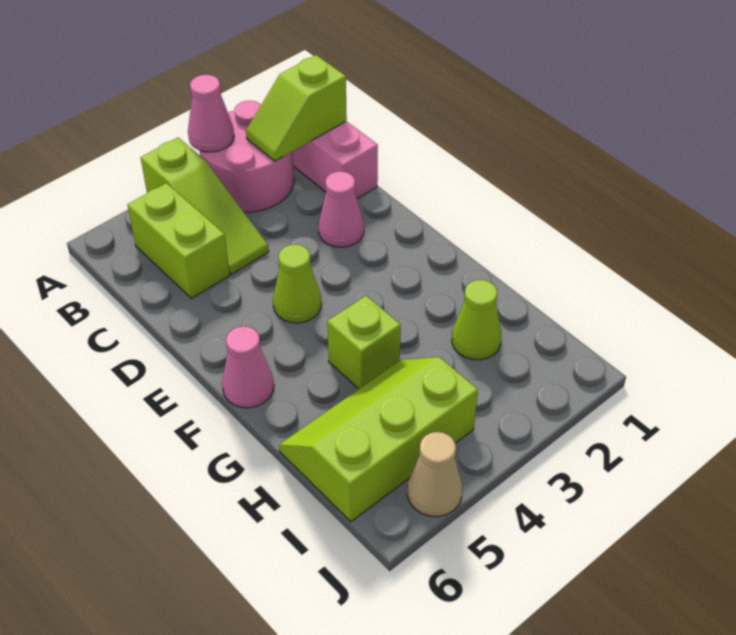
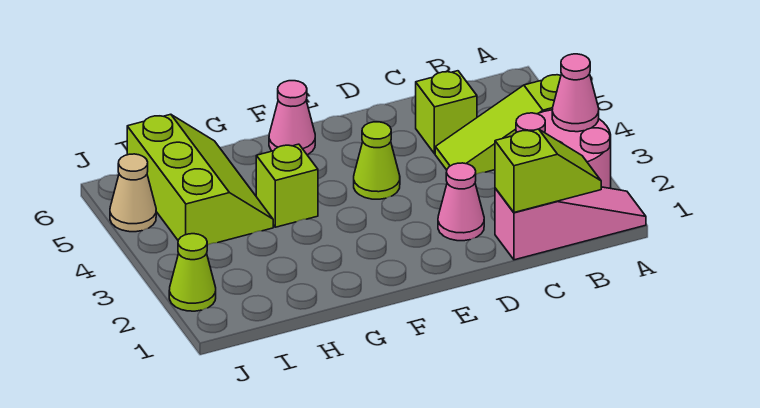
lime 1x2 slope [246,55,347,161] -> lime 1x2 slope turned to [495,129,601,212]
lime 1x2 brick [128,183,230,298] -> lime 1x1 brick [416,71,477,154]
lime 1x1 cone [452,280,501,360] -> lime 1x1 cone moved to [169,234,216,311]

